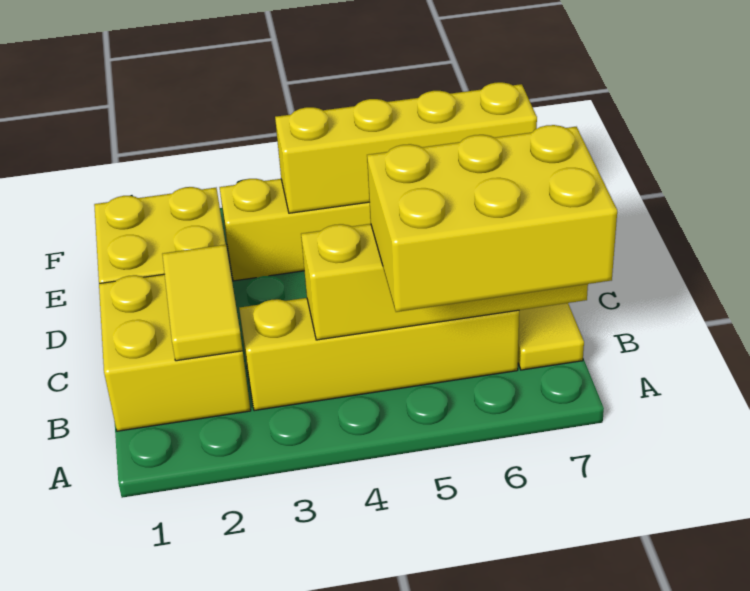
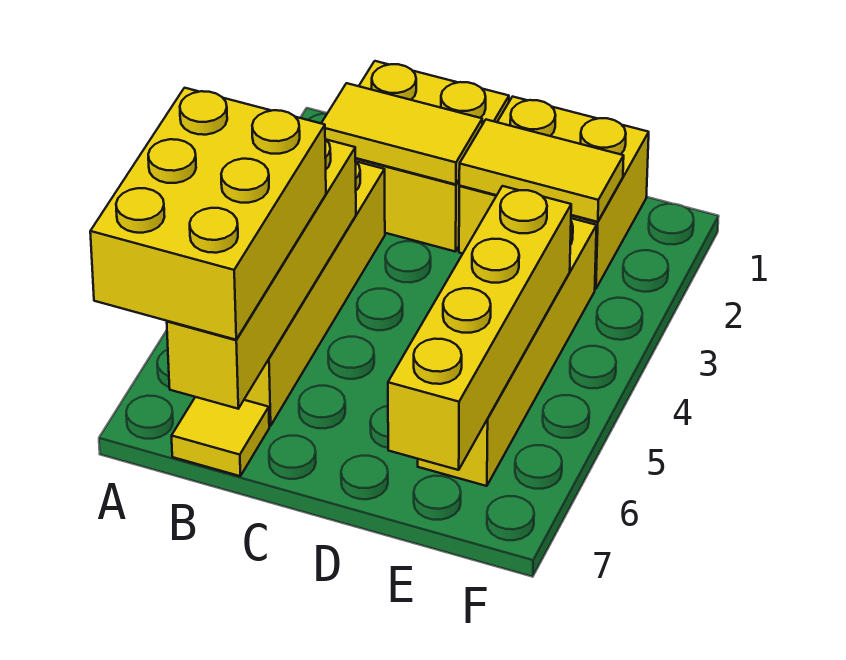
none -> yellow 1x2 tile [459,120,624,222]

